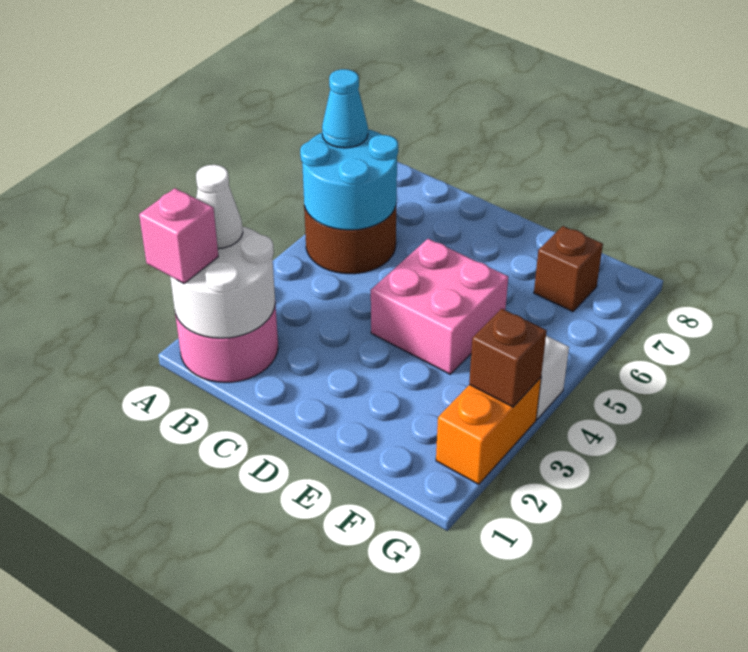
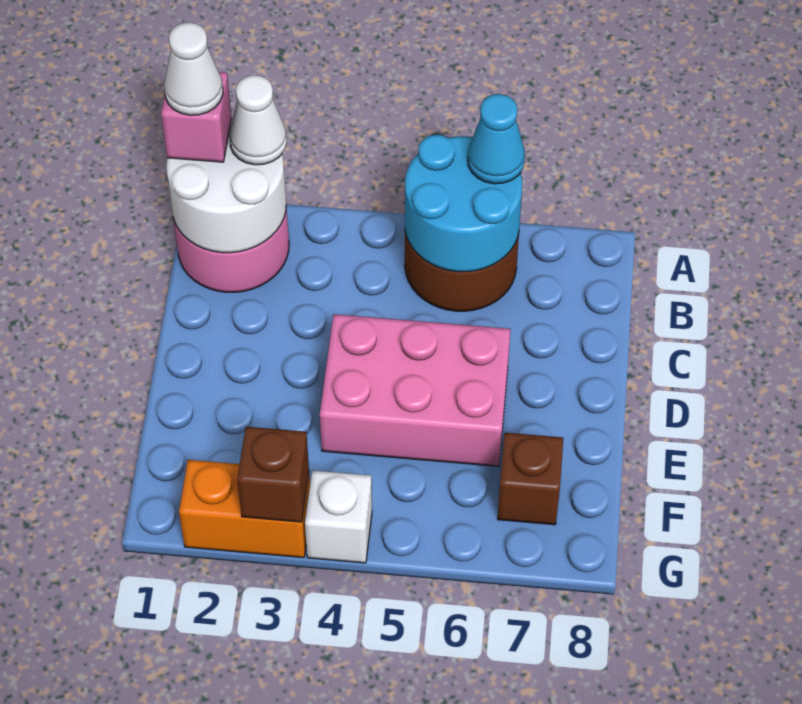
none -> white 1x1 cone [164,22,223,115]
pink 2x2 brick [371,239,508,374] -> pink 2x3 brick [320,314,510,466]

